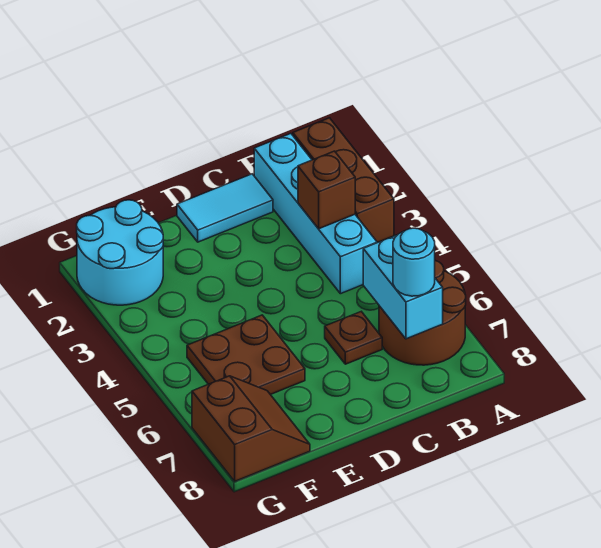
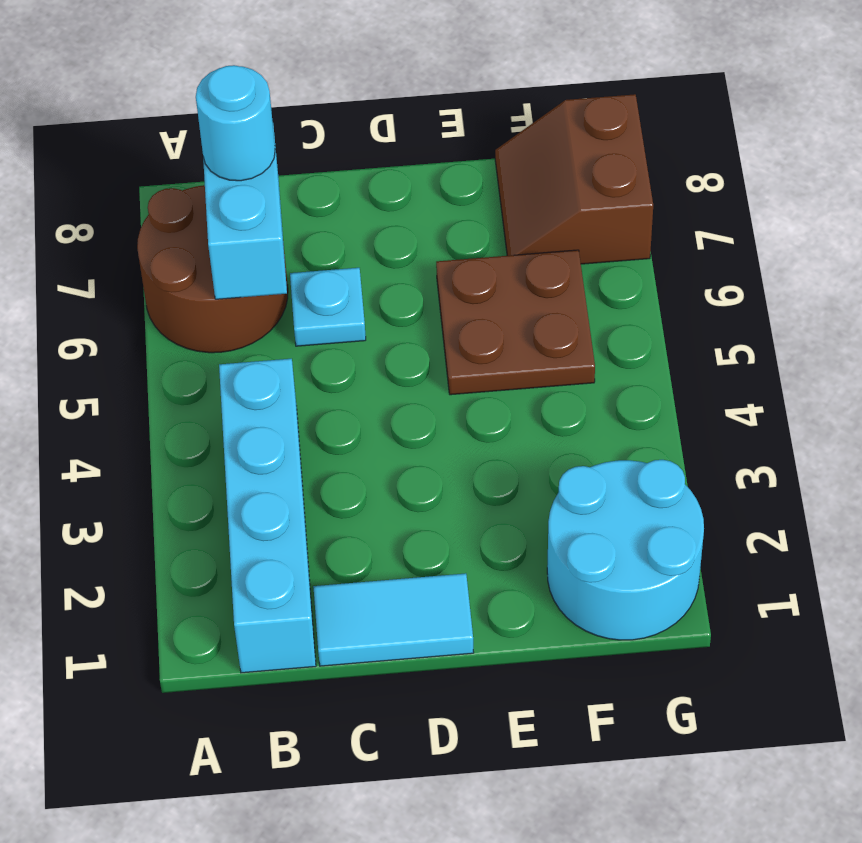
brown 1x3 brick [293,118,394,243] -> none
brown 1x1 brick [298,151,355,229] -> none
brown 1x1 plate [325,312,382,364] -> cyan 1x1 plate [290,268,366,346]

